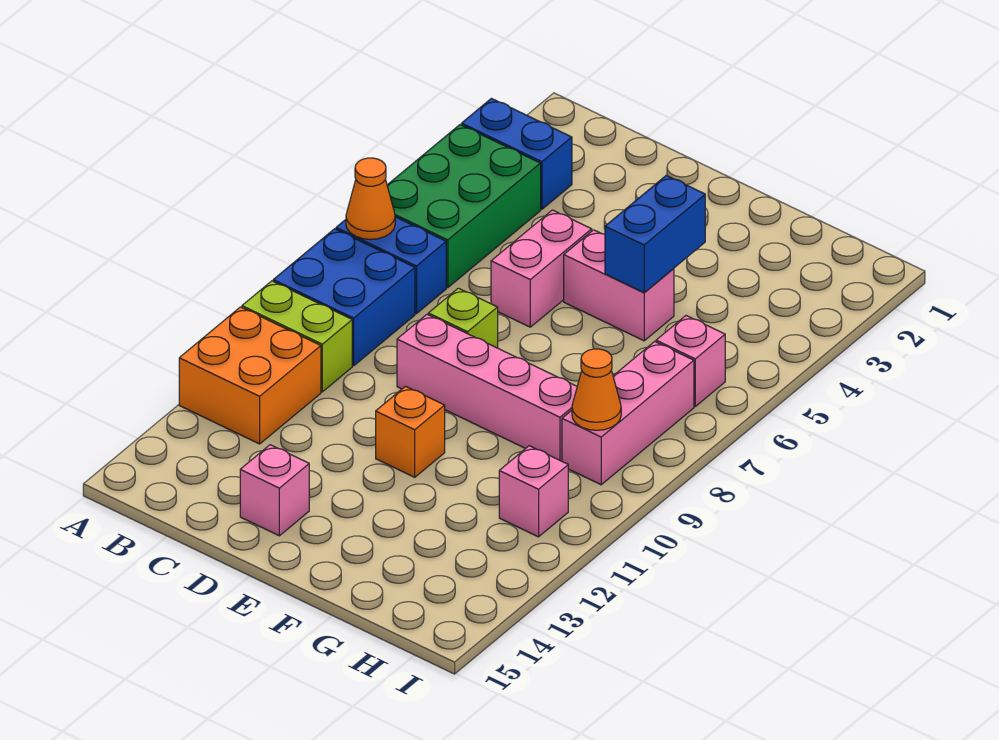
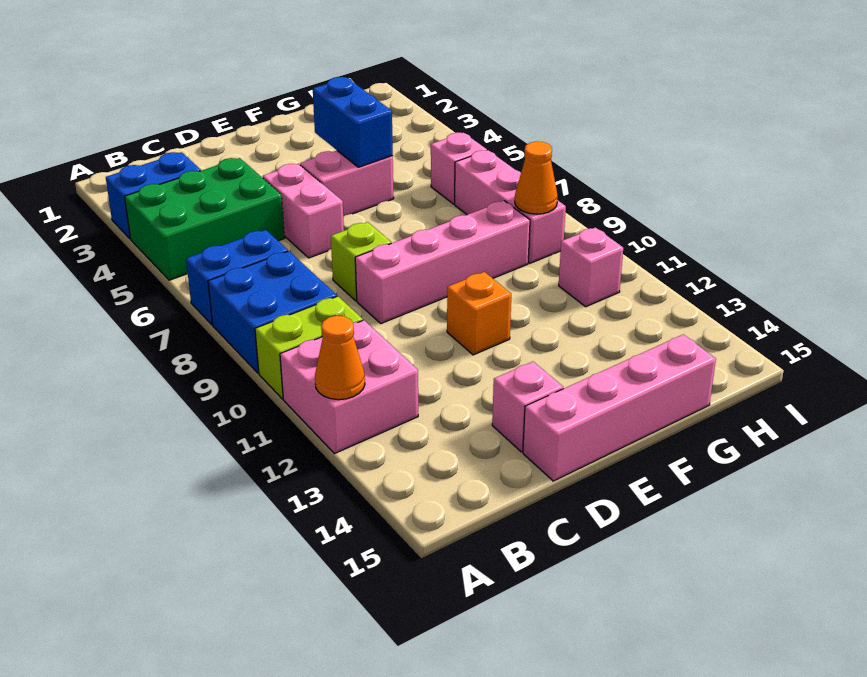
green 2x3 brick [387,125,541,288] -> green 2x3 brick turned to [125,158,285,280]
orange 1x1 cone [346,158,395,240] -> orange 1x1 cone moved to [315,316,365,400]
orange 2x2 brick [179,307,321,444] -> pink 2x2 brick [280,320,418,454]
none -> pink 1x4 brick [523,334,716,481]

